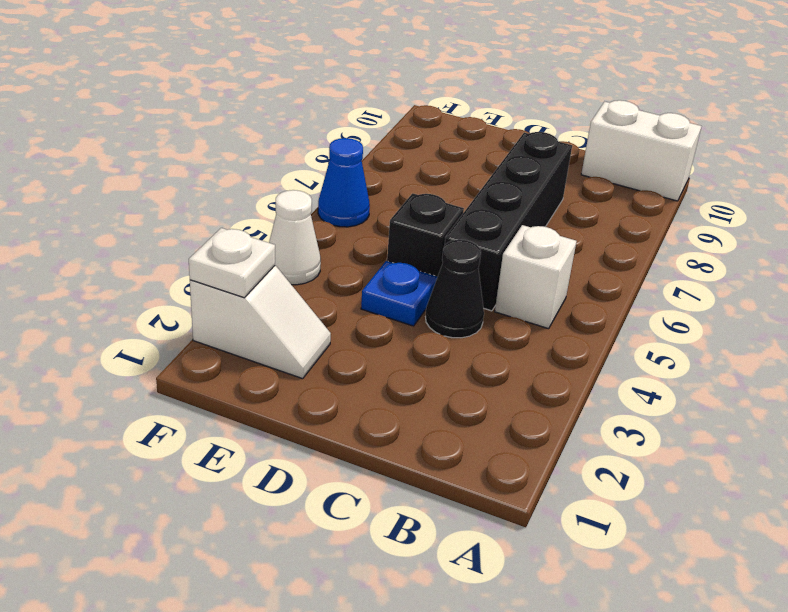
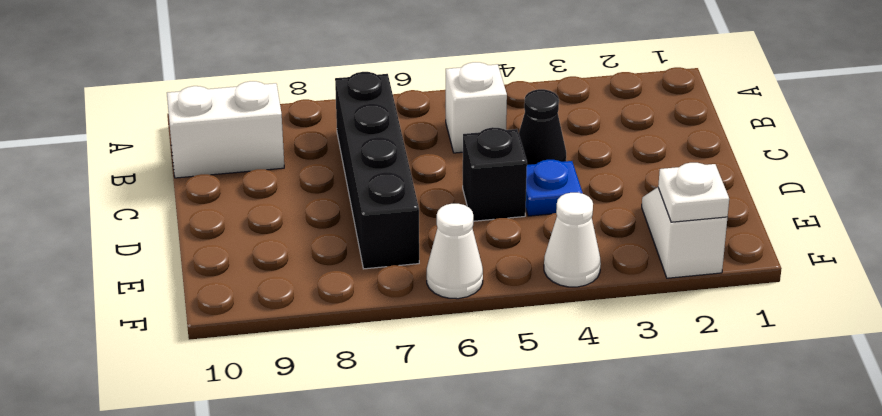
white 1x2 brick [581,100,701,201] -> white 1x2 brick turned to [167,81,284,178]
black 1x4 brick [445,132,572,311] -> black 1x4 brick turned to [335,72,419,269]
blue 1x1 cone [318,138,370,227] -> white 1x1 cone [427,204,483,299]

